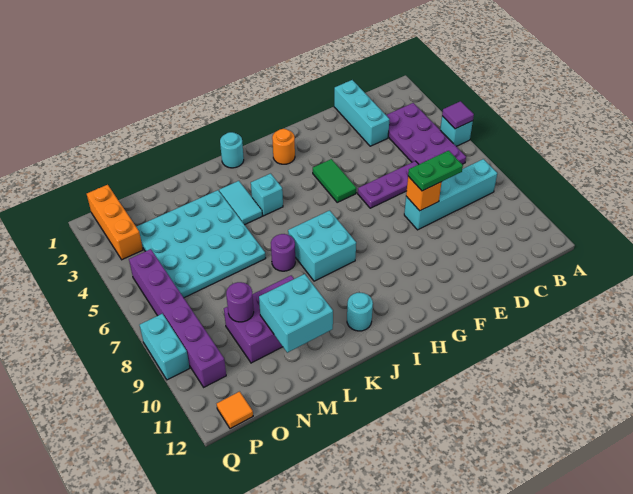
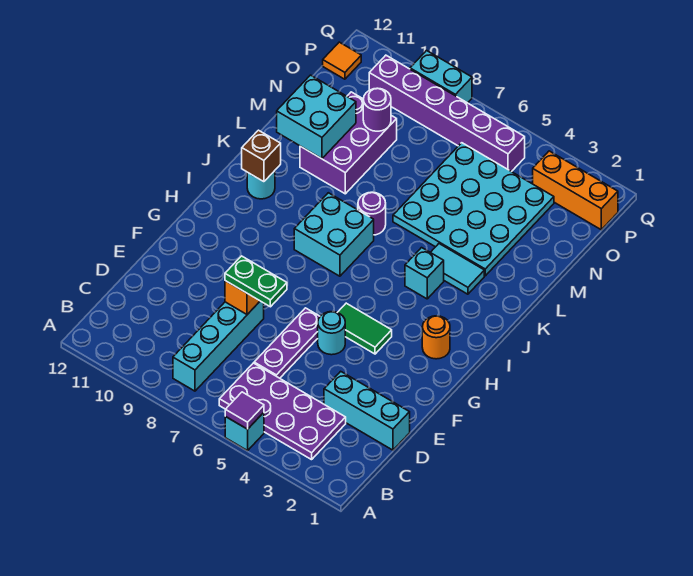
green 1x2 plate [408,151,463,191] -> green 1x2 plate turned to [225,256,287,307]
cyan 1x1 round brick [220,132,244,168] -> cyan 1x1 round brick moved to [318,312,345,355]
none -> brown 1x1 brick [242,130,281,182]

